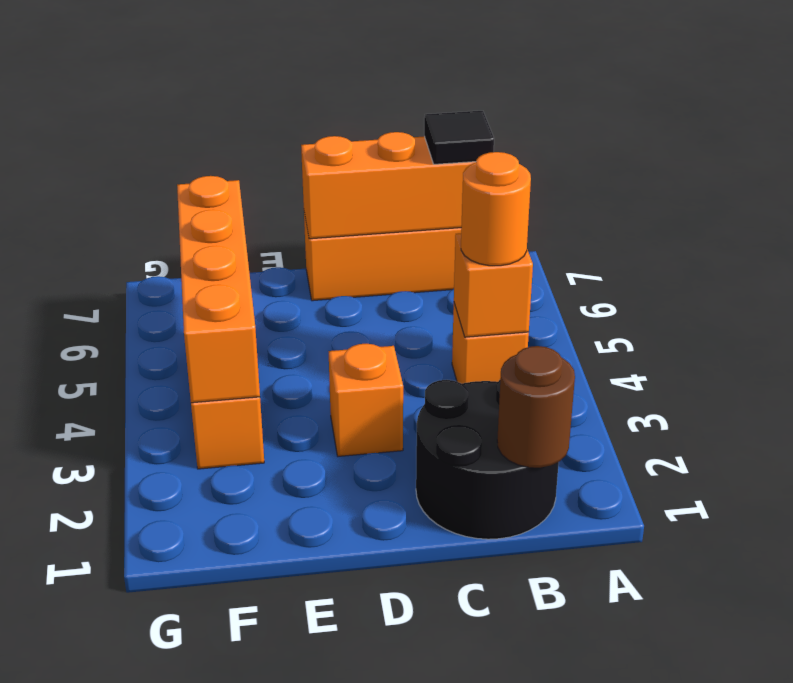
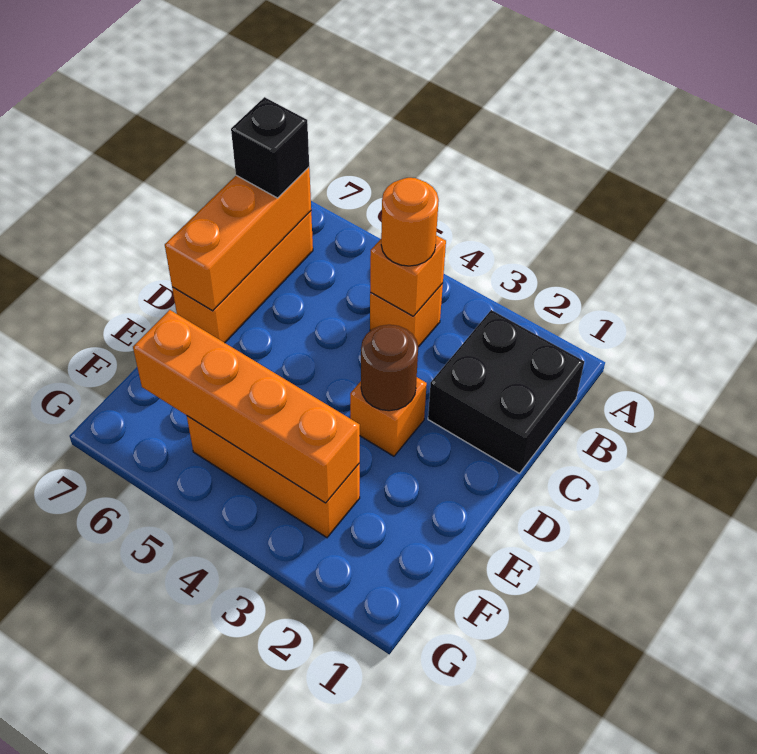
black 2x2 round brick [416,380,559,539] -> black 2x2 brick [428,310,584,473]
brown 1x1 round brick [497,346,575,468] -> brown 1x1 round brick moved to [361,325,418,411]
black 1x1 tile [424,111,494,164] -> black 1x1 brick [231,97,309,198]

